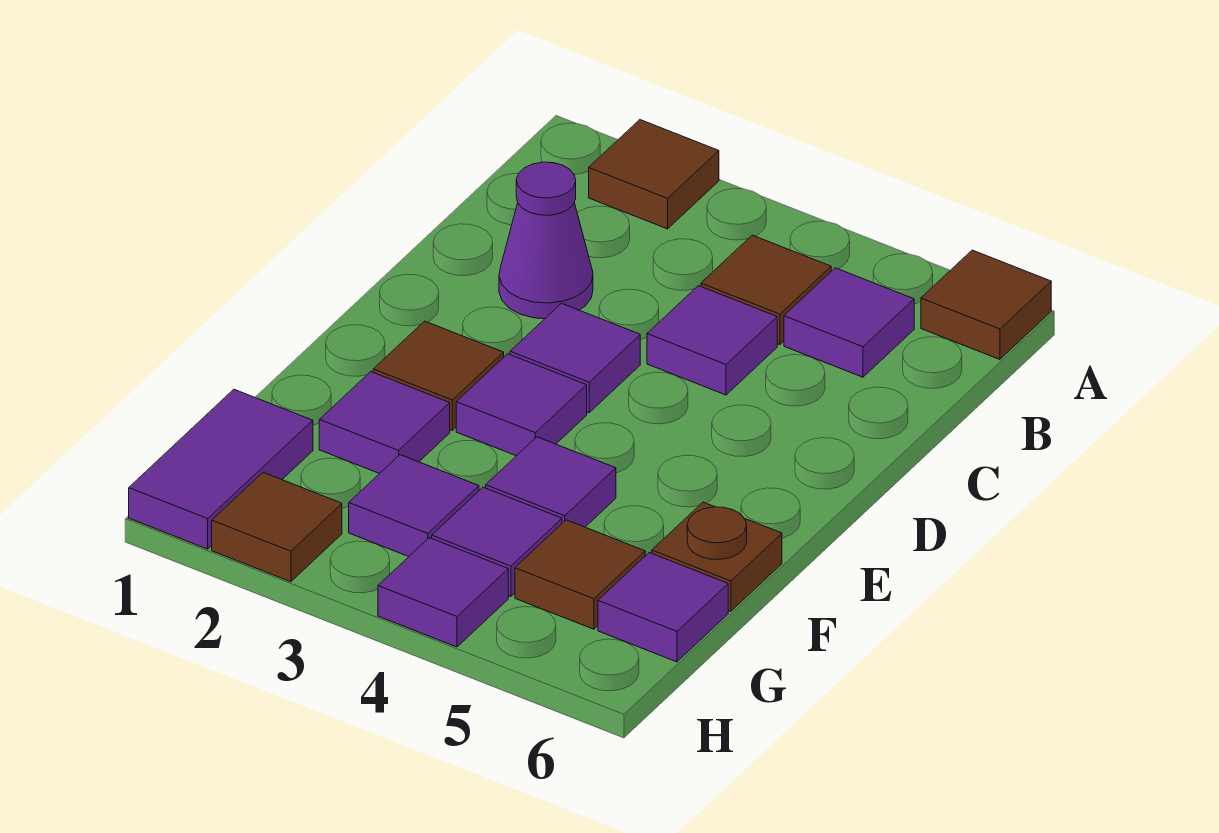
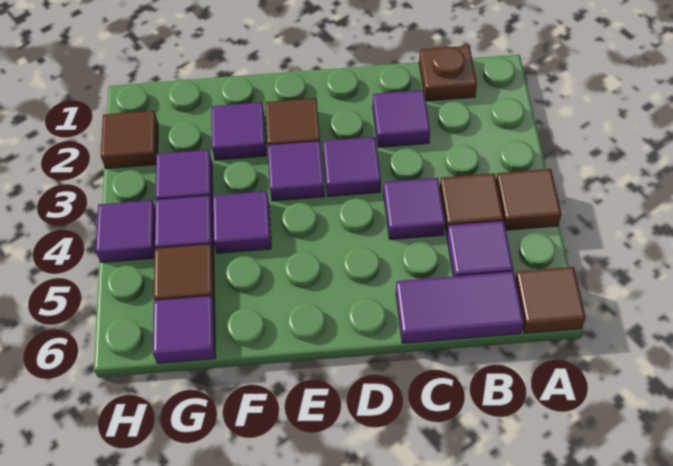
brown 1x1 tile [589,120,719,229] -> brown 1x1 tile moved to [496,169,562,230]
purple 1x1 cone [499,162,593,319] -> purple 1x1 tile [373,90,430,147]
brown 1x1 plate [652,502,782,612] -> brown 1x1 plate moved to [419,46,477,101]
purple 1x2 tile [129,389,313,549] -> purple 1x2 tile moved to [396,272,524,343]

